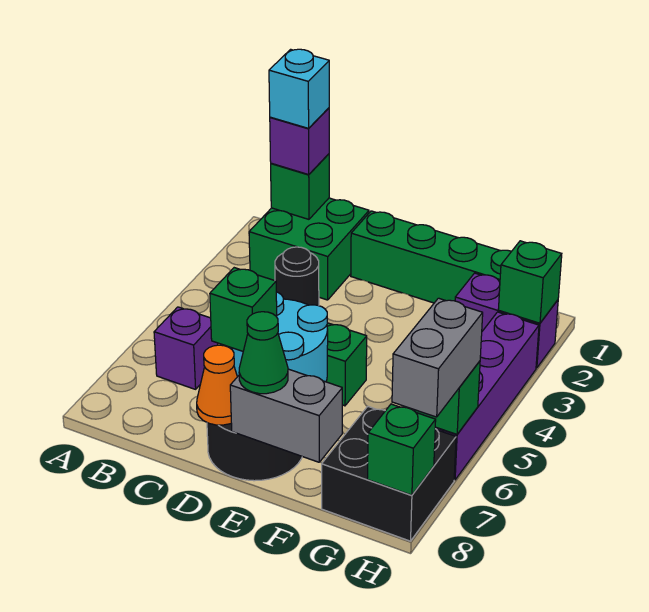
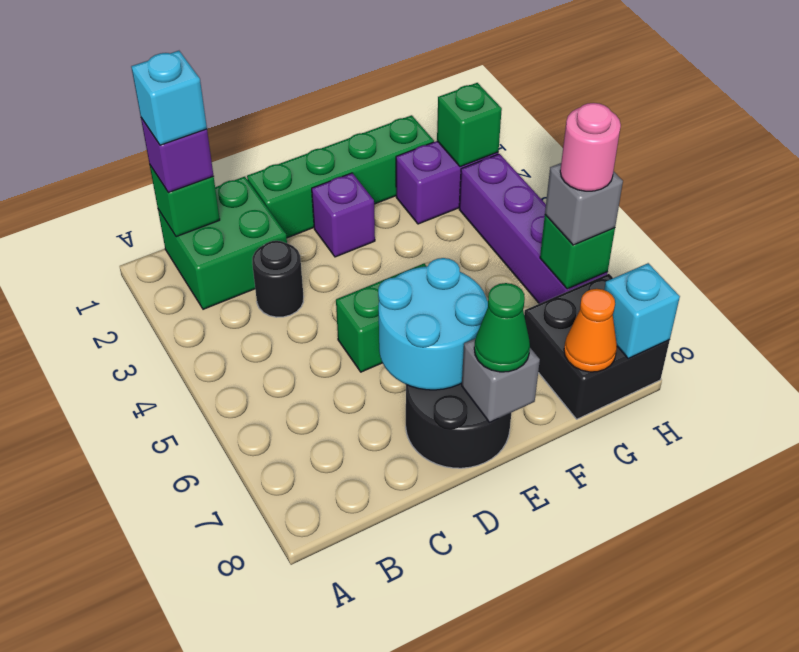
purple 1x1 brick [154,307,218,389] -> purple 1x1 brick moved to [312,173,375,257]
green 1x1 brick [210,268,277,351] -> none
orange 1x1 cone [197,345,237,425] -> orange 1x1 cone moved to [564,289,617,372]
grey 1x2 brick [230,369,342,462] -> grey 1x1 brick [462,338,540,422]
grey 1x2 brick [392,298,483,417] -> grey 1x1 brick [545,163,623,245]
none -> pink 1x1 round brick [560,103,621,191]
green 1x1 brick [367,404,436,495] -> cyan 1x1 brick [604,263,680,359]

